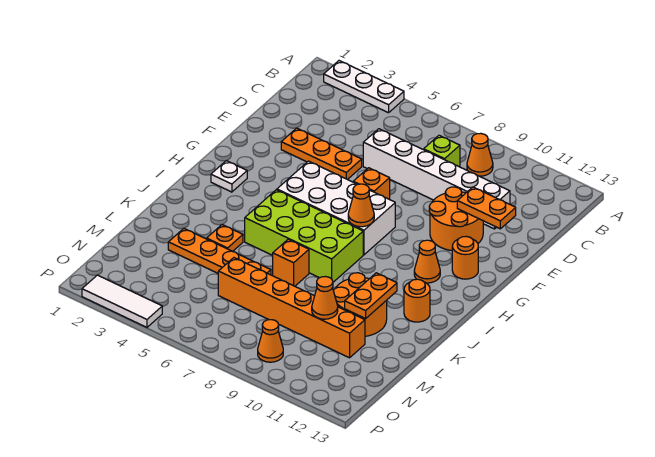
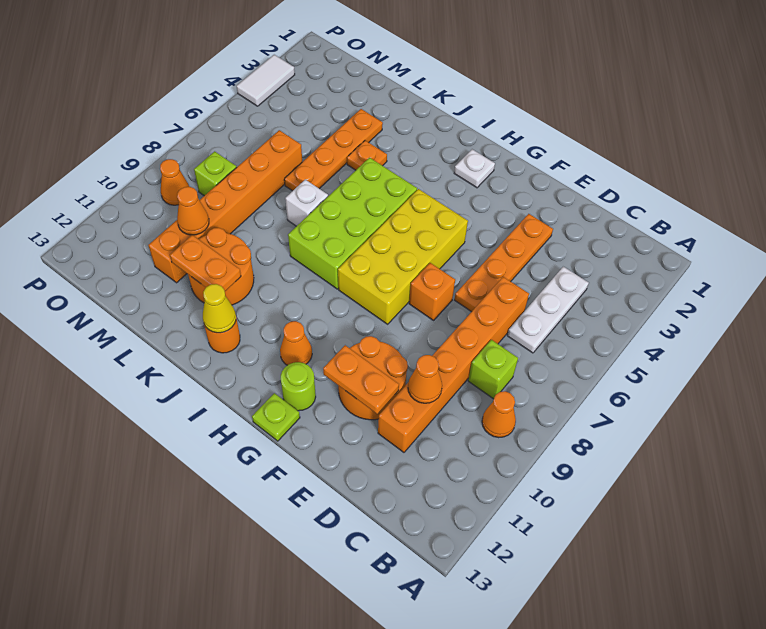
white 1x3 plate [324,61,404,113] -> white 1x3 plate moved to [507,267,589,353]
white 1x6 brick [363,129,510,229] -> orange 1x6 brick [378,277,529,452]
orange 1x3 plate [281,128,362,180] -> orange 1x4 plate [455,214,553,312]
orange 1x2 plate [457,187,516,229] -> orange 1x2 plate turned to [323,345,399,414]
white 2x4 brick [277,161,395,255] -> yellow 2x4 brick [338,189,468,324]
orange 1x1 round brick [452,236,478,279] -> lime 1x1 round brick [281,362,316,411]
none -> lime 1x1 plate [252,393,300,441]
orange 1x1 cone [348,184,374,227] -> orange 1x1 cone moved to [408,355,442,403]
none -> yellow 1x1 cone [203,284,236,333]
orange 1x1 brick [273,239,309,286] -> white 1x1 brick [285,180,328,226]
none -> lime 1x1 brick [194,151,237,196]
white 1x3 tile [82,275,162,327] -> white 1x2 tile [237,55,295,106]

